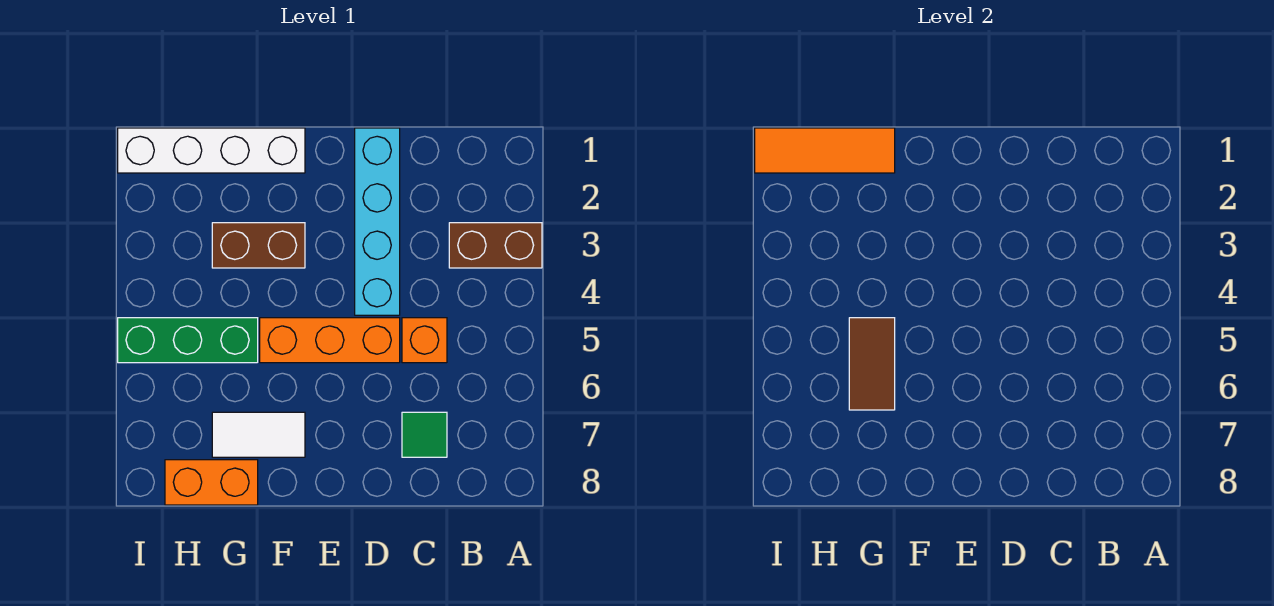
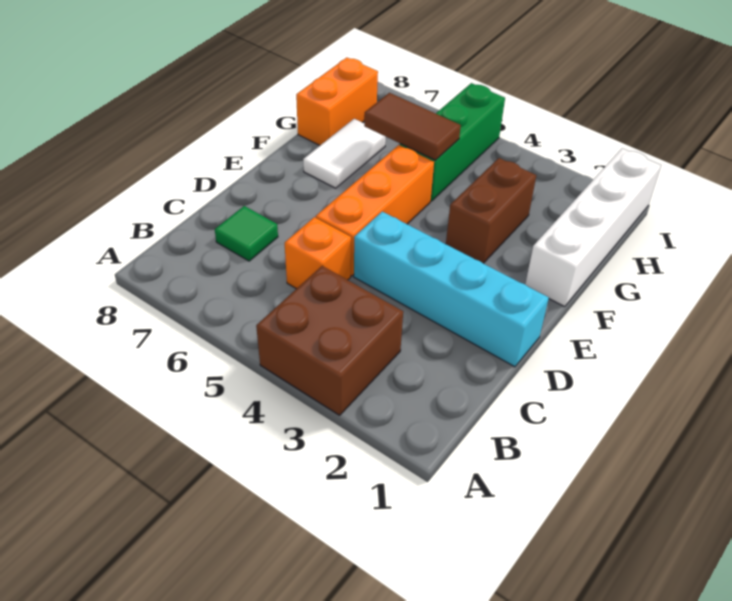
brown 1x2 brick [449,223,542,268] -> brown 2x2 brick [256,266,403,415]
orange 1x3 tile [755,128,895,173] -> none

